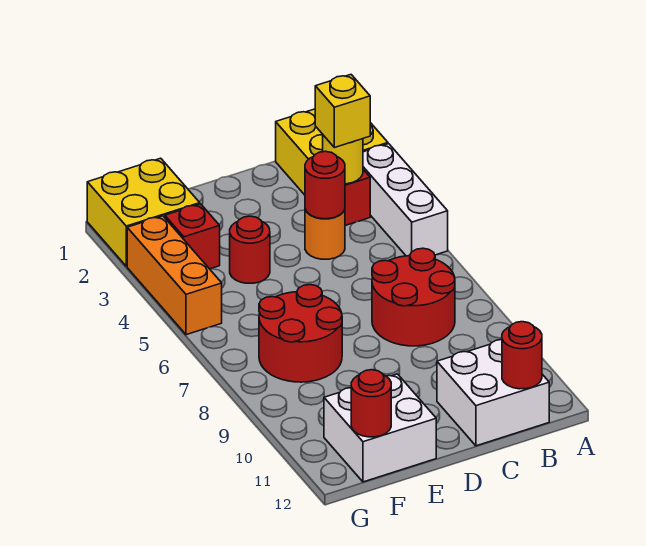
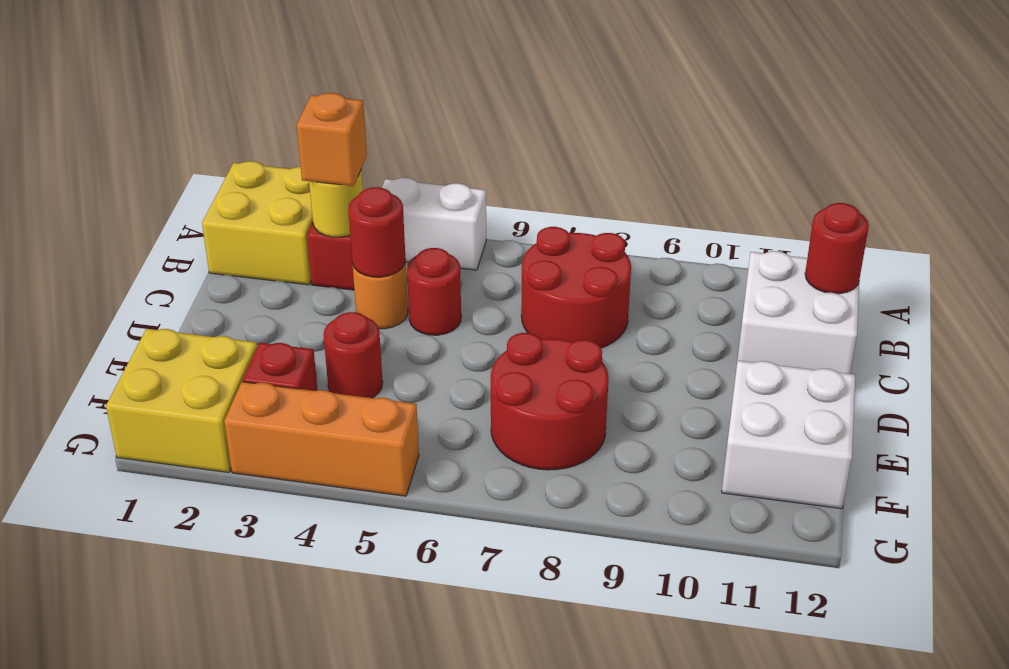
white 1x3 brick [363,144,448,256] -> white 1x2 brick [382,178,486,270]
yellow 1x1 brick [315,75,370,148] -> orange 1x1 brick [297,93,367,186]
red 1x1 round brick [351,370,391,437] -> red 1x1 round brick moved to [407,248,461,335]

